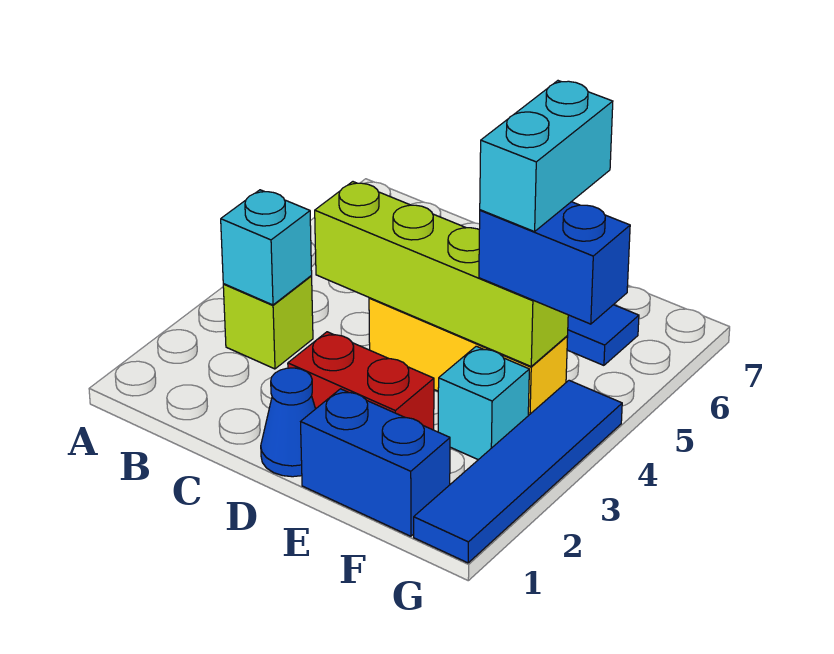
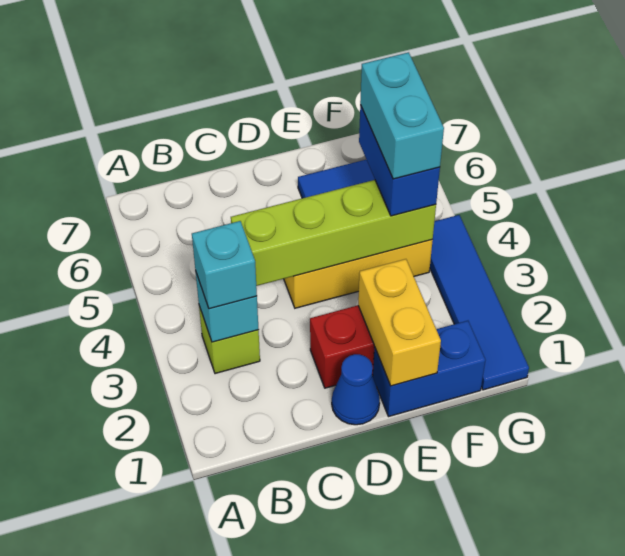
none -> yellow 1x2 brick [358,259,441,386]
cyan 1x1 brick [438,346,529,460] -> cyan 1x1 brick moved to [192,221,257,309]
blue 1x2 brick [479,202,630,324] -> blue 1x2 brick turned to [359,105,440,216]

